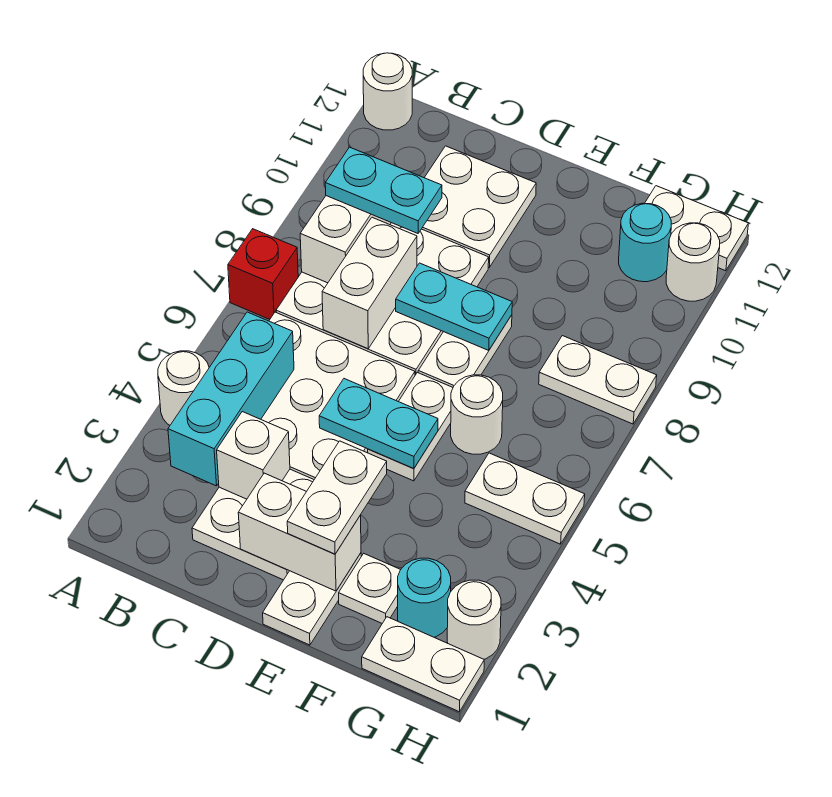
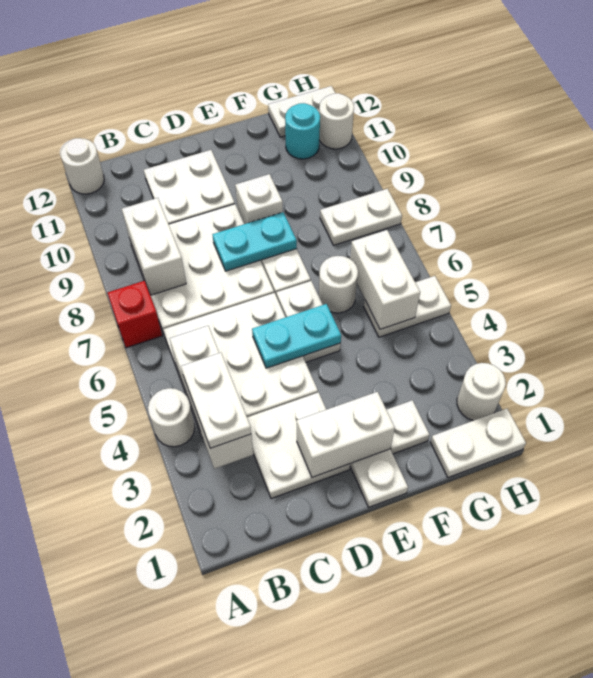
cyan 1x3 brick [168,312,294,486] -> white 1x3 brick [170,326,253,469]
cyan 1x2 plate [325,147,442,233] -> none
white 1x1 brick [217,412,290,499] -> white 1x1 brick moved to [235,174,283,224]
white 1x2 brick [322,217,417,349] -> white 1x2 brick moved to [350,230,420,329]
white 1x2 plate [287,441,387,554] -> white 1x2 plate moved to [181,353,251,448]
cyan 1x1 round brick [398,558,451,637] -> none

